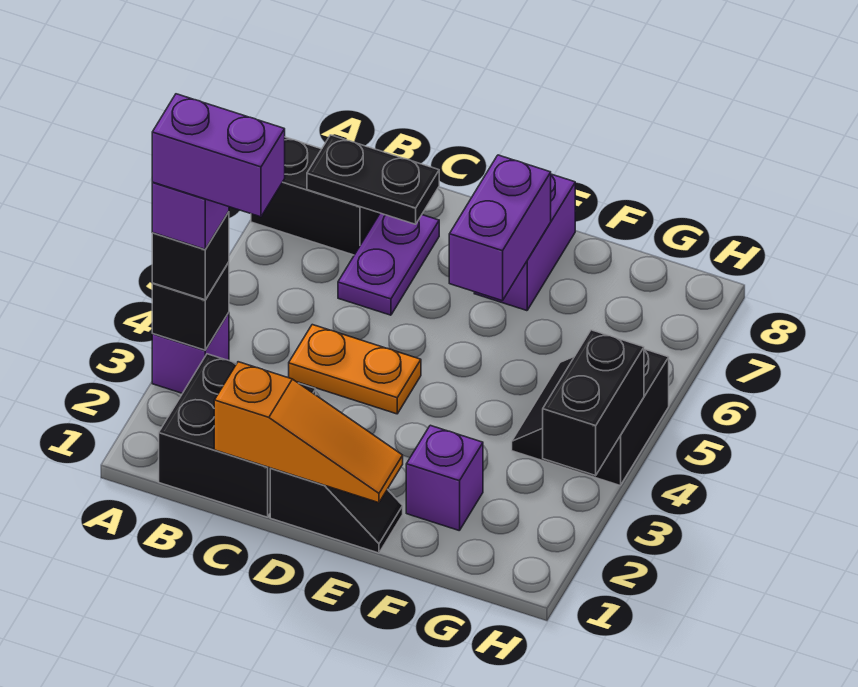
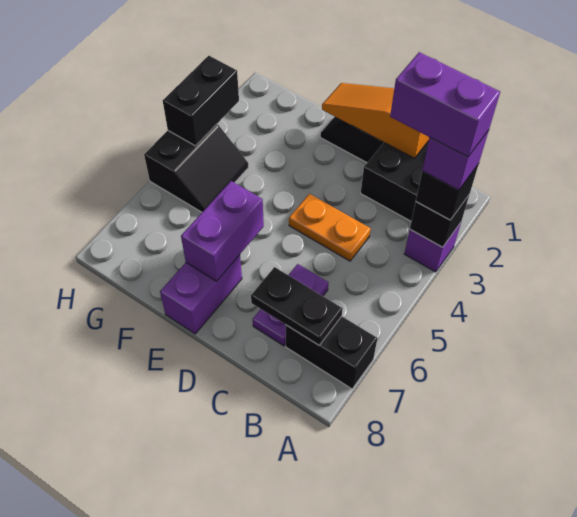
purple 1x1 brick [406,425,483,531] -> none

